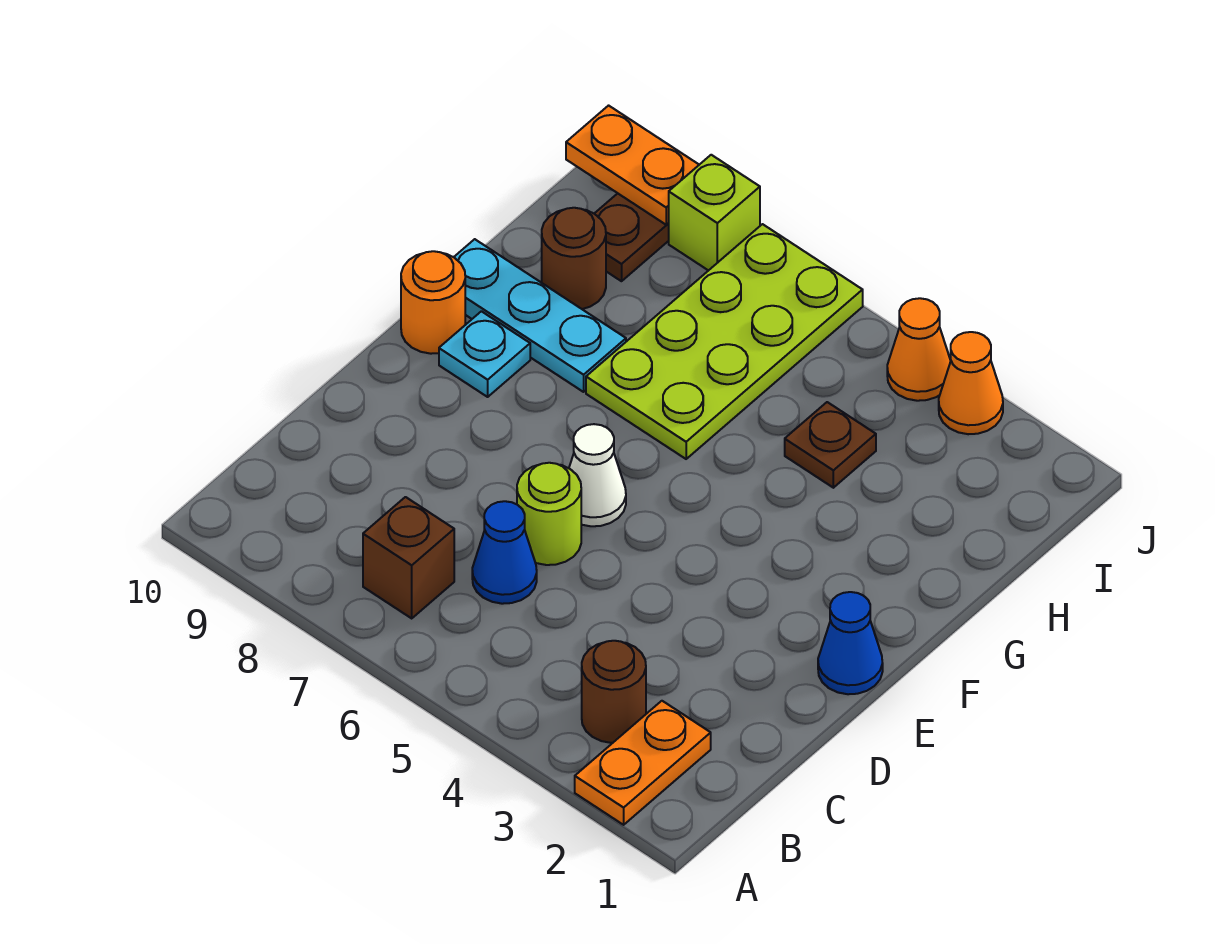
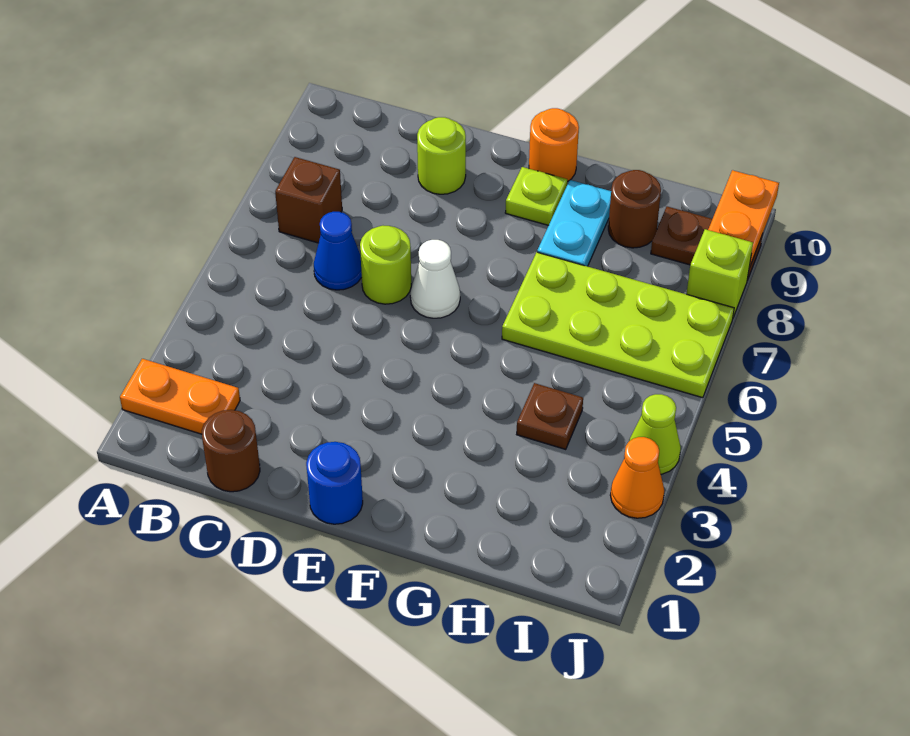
brown 1x1 round brick [582,641,646,743] -> brown 1x1 round brick moved to [202,410,260,492]
none -> lime 1x1 round brick [417,117,466,194]
blue 1x1 cone [818,592,883,694] -> blue 1x1 round brick [306,442,363,524]
cyan 1x1 plate [439,311,530,397] -> lime 1x1 plate [505,167,567,225]
cyan 1x3 plate [454,239,626,392] -> cyan 1x2 plate [537,180,611,266]
orange 1x1 cone [887,298,951,401] -> lime 1x1 cone [629,394,681,474]

